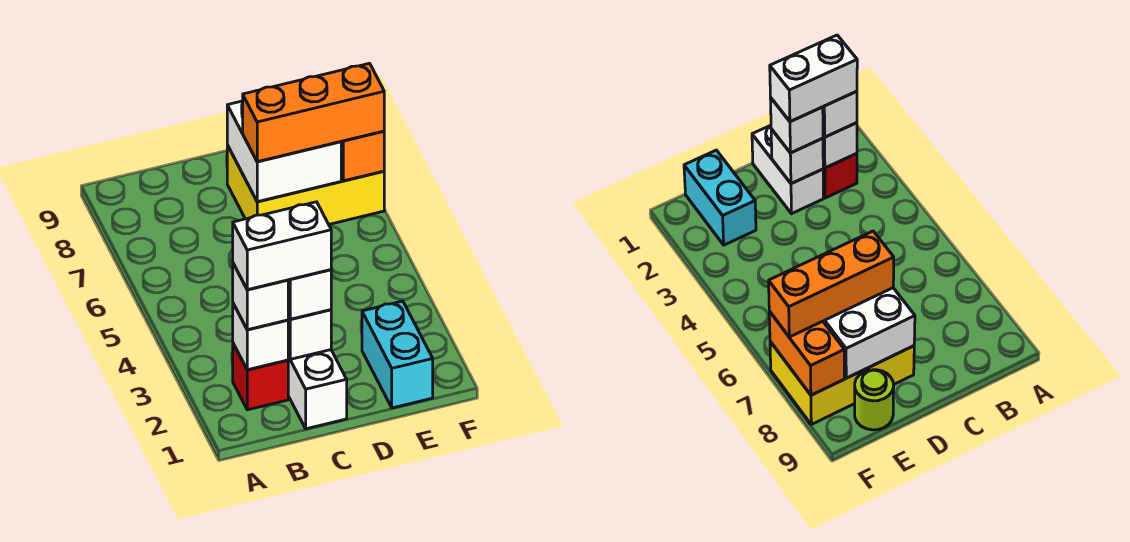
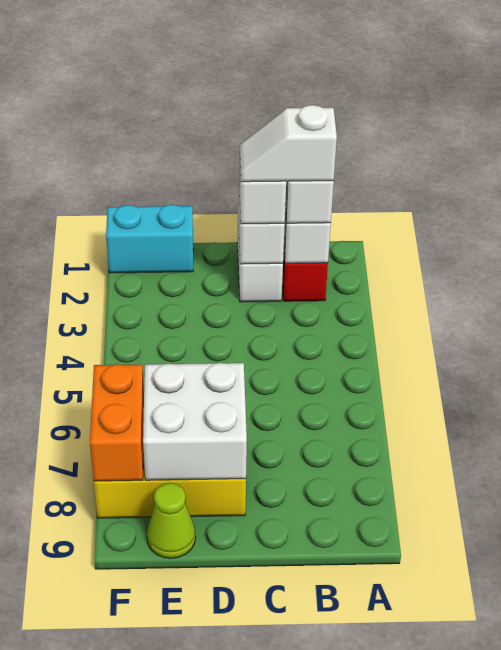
white 1x2 brick [233,202,331,290] -> white 1x2 slope [240,105,337,182]
orange 1x3 brick [243,63,384,162] -> none
cyan 1x2 brick [362,301,433,408] -> cyan 1x2 brick turned to [106,204,193,273]
lime 1x1 round brick [855,370,894,430] -> lime 1x1 cone [147,483,196,558]

